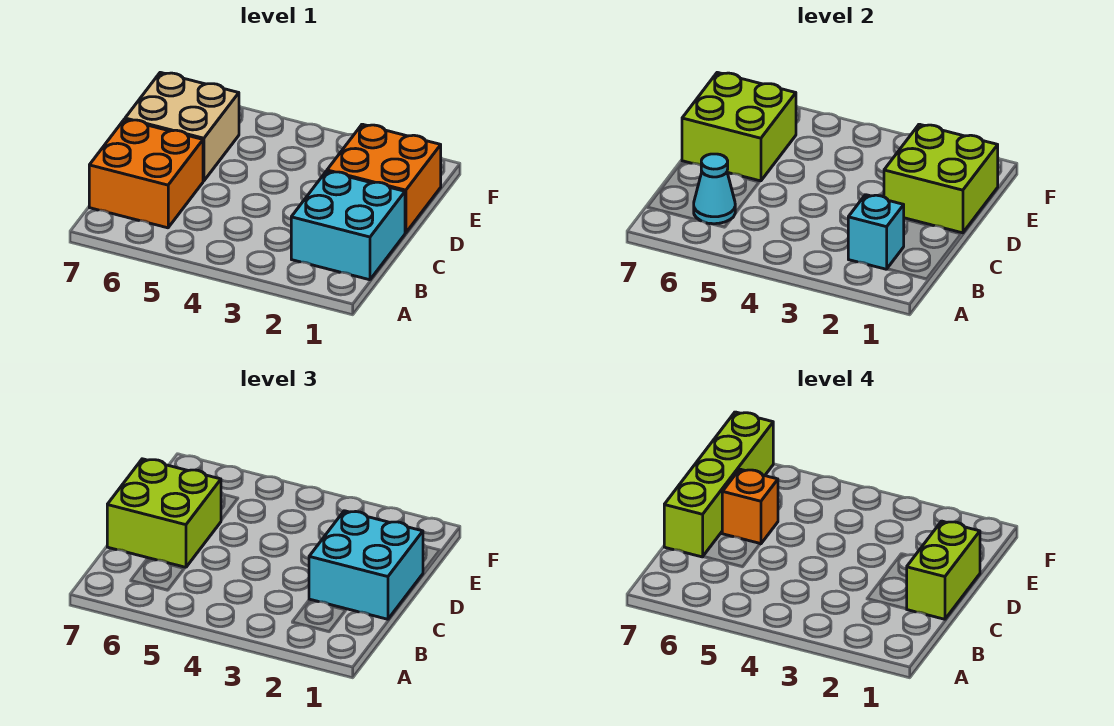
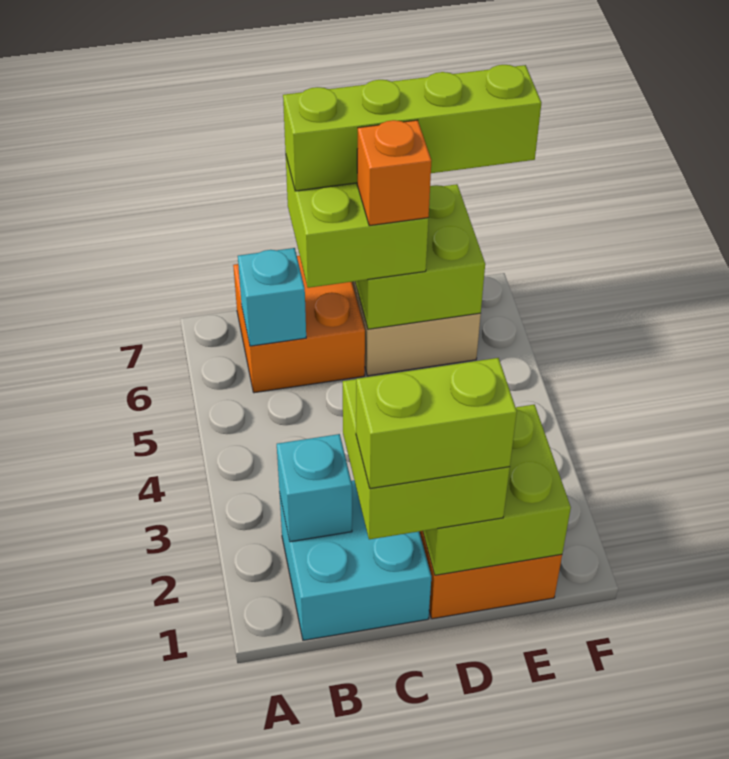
cyan 1x1 cone [694,154,735,224] -> cyan 1x1 brick [238,248,306,346]
cyan 2x2 brick [309,511,423,619] -> lime 2x2 brick [343,379,510,539]

